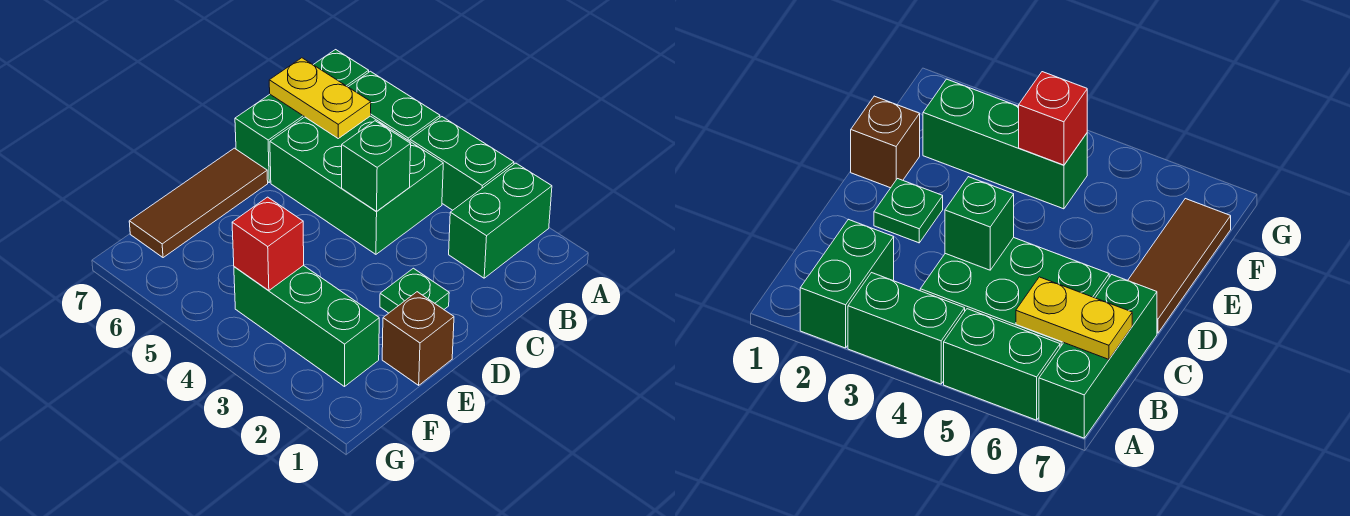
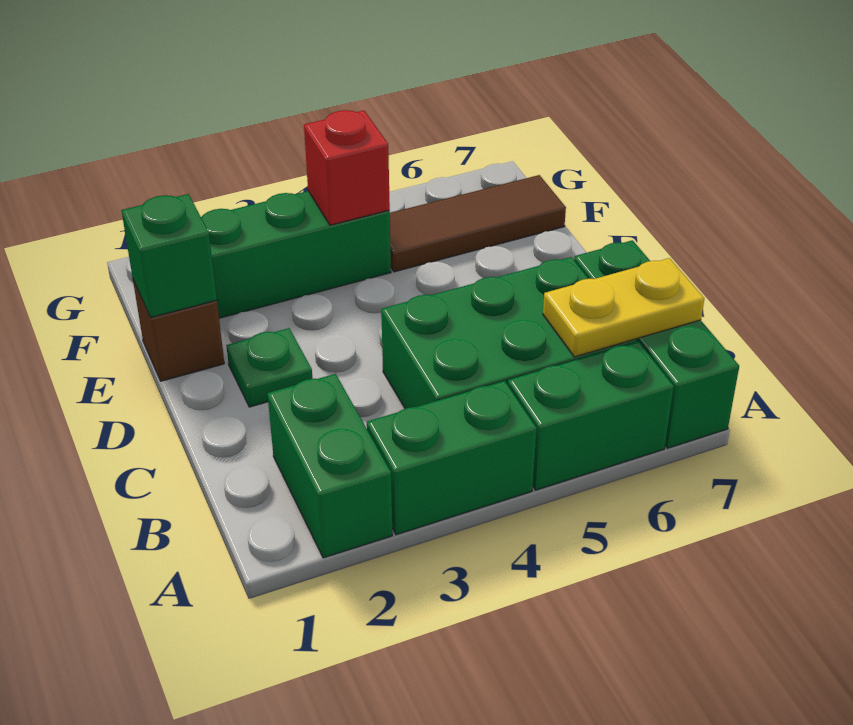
green 1x1 brick [342,121,411,211] -> green 1x1 brick moved to [121,194,217,318]
brown 1x3 tile [129,148,268,258] -> brown 1x3 tile turned to [390,175,566,272]

